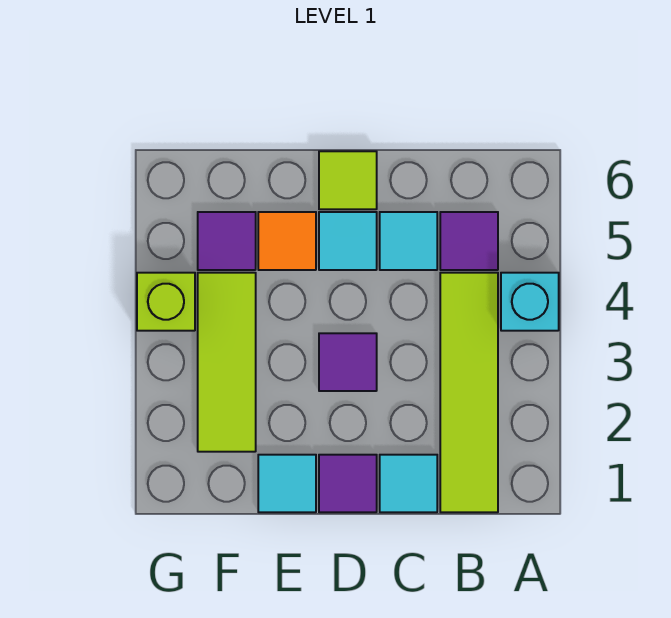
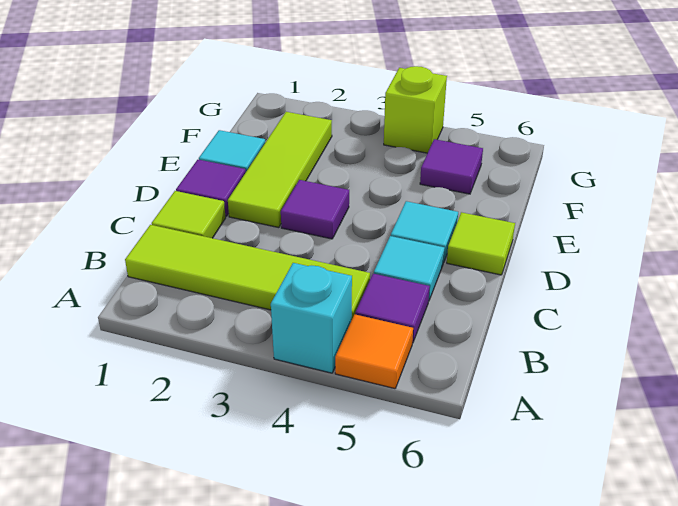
cyan 1x1 tile [380,455,437,512] -> lime 1x1 tile [152,191,226,238]
orange 1x1 tile [258,212,316,270] -> orange 1x1 tile moved to [335,315,413,389]
lime 1x3 tile [198,273,256,452] -> lime 1x3 tile turned to [228,112,332,228]

